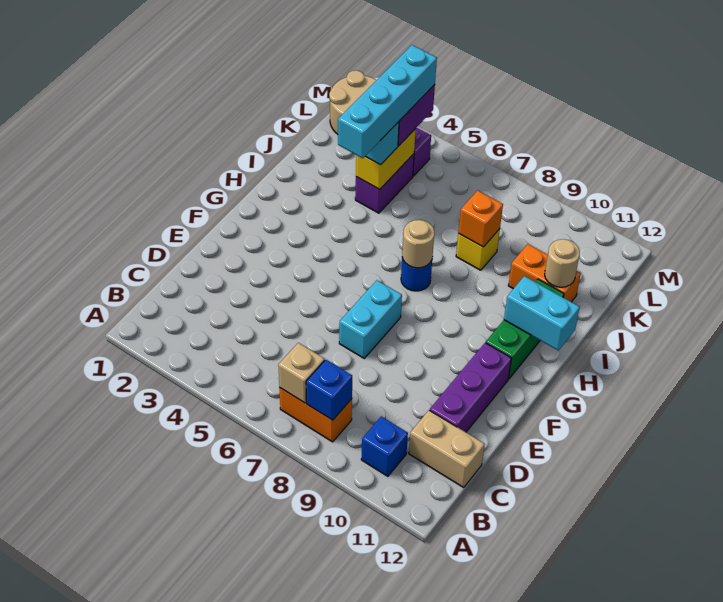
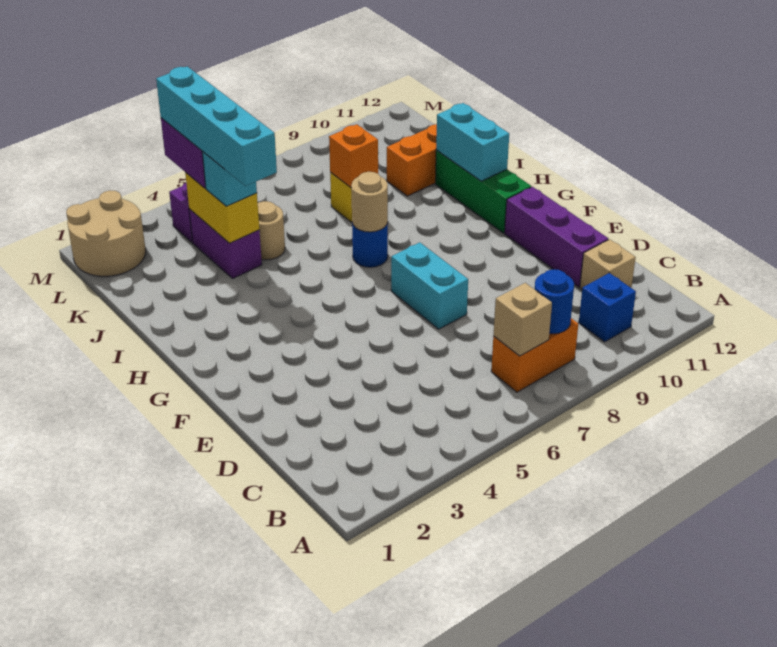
blue 1x1 brick [306,360,352,420] -> blue 1x1 round brick [535,269,574,334]
tan 1x2 brick [409,410,485,488] -> tan 1x1 brick [580,239,636,289]
cyan 1x2 brick [504,276,580,351] -> cyan 1x2 brick turned to [436,103,509,181]
tan 1x1 round brick [545,239,580,287] -> tan 1x1 round brick moved to [258,201,285,260]

